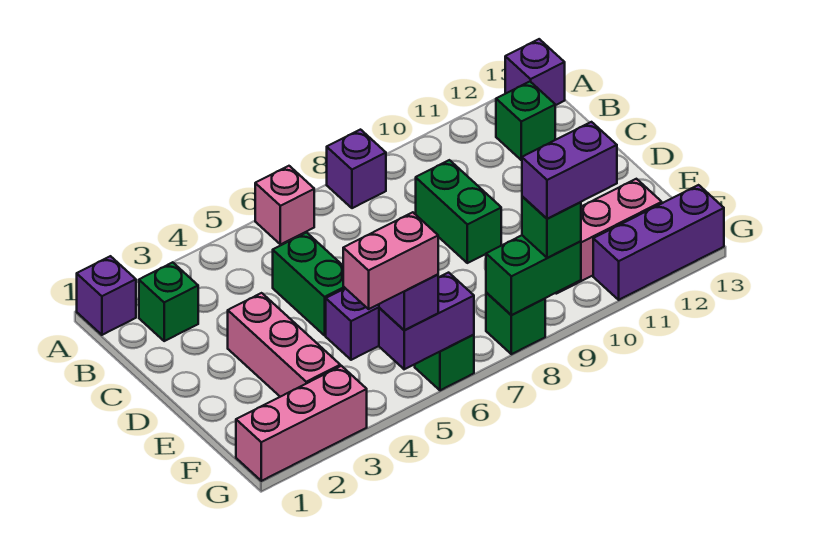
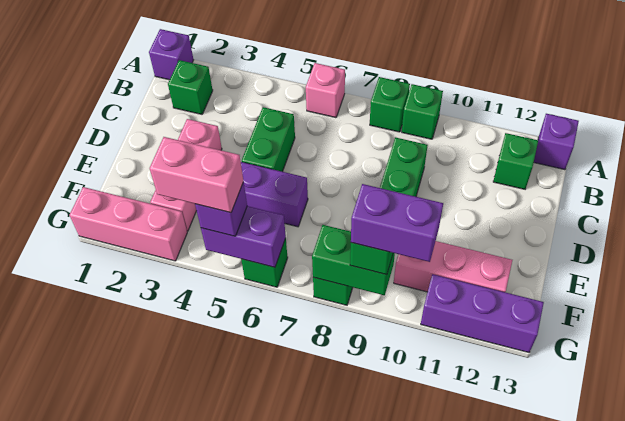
purple 1x1 brick [327,130,386,208] -> green 1x1 brick [370,77,410,132]
none -> green 1x1 brick [402,84,443,139]

